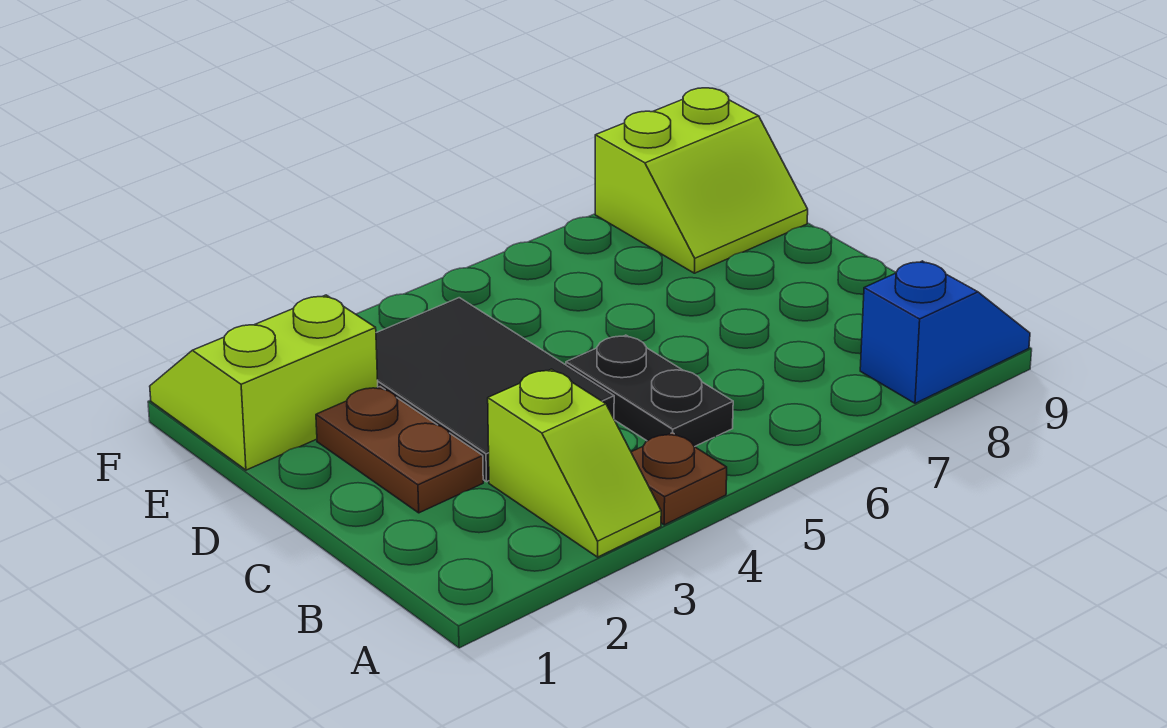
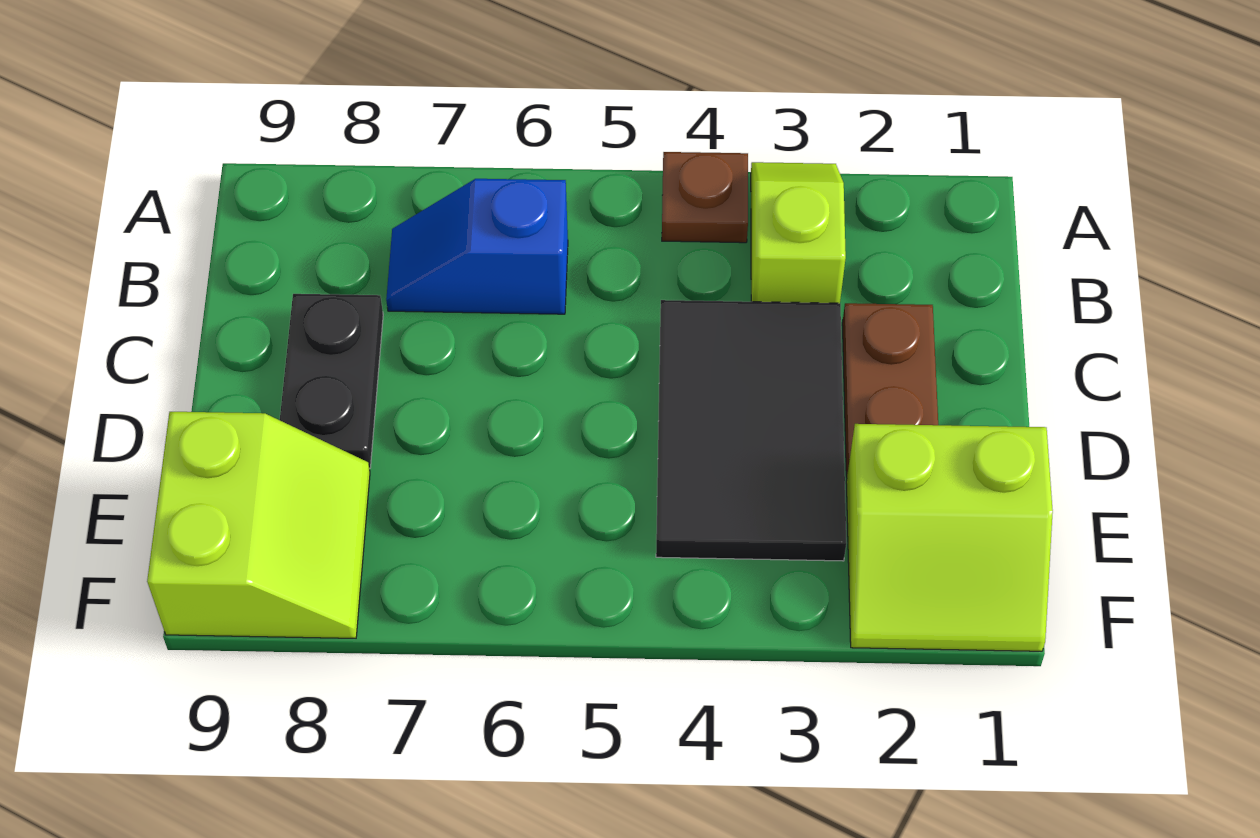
blue 1x2 slope [860,261,1030,403] -> blue 1x2 slope moved to [386,179,568,314]
black 1x2 plate [566,335,733,447] -> black 1x2 plate moved to [280,294,383,469]
lime 2x2 slope [595,88,808,273] -> lime 2x2 slope turned to [147,412,370,638]

